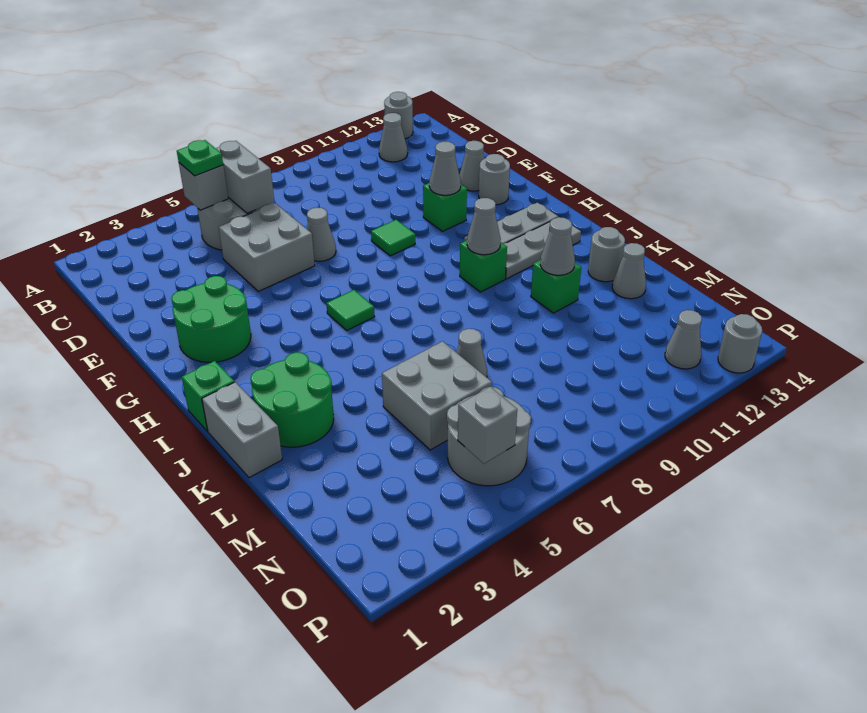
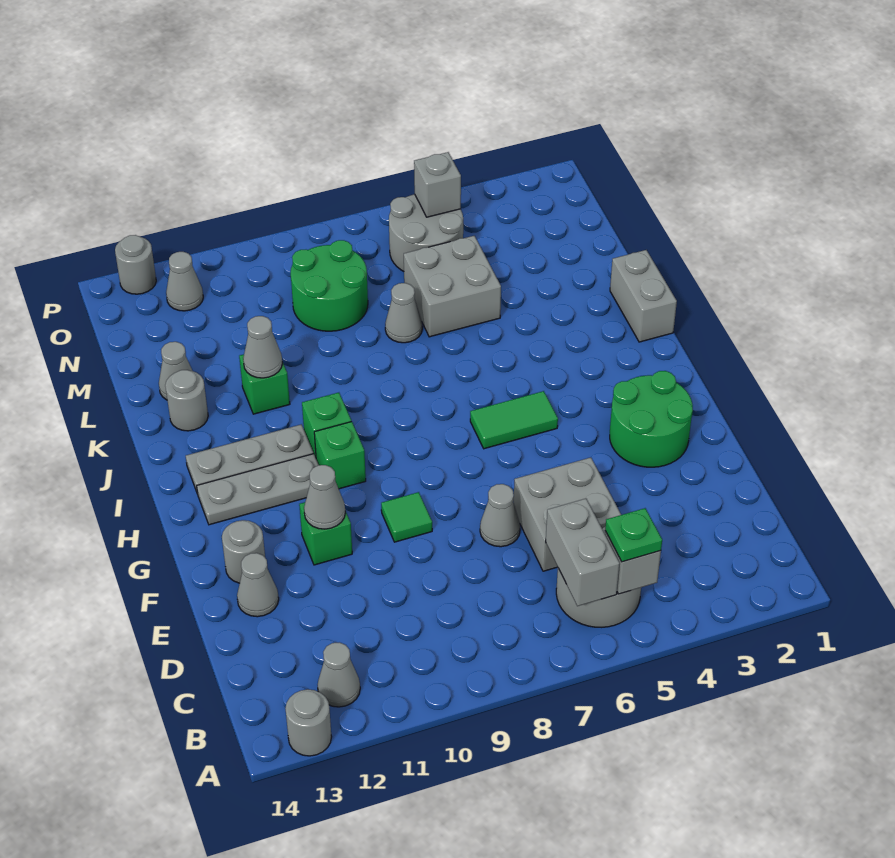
green 1x1 tile [326,290,375,330] -> green 1x2 tile [470,391,558,449]
green 1x1 brick [182,361,234,431] -> green 1x1 brick moved to [314,422,366,489]
grey 1x1 cone [467,198,501,255] -> none
green 2x2 round brick [250,352,334,447] -> green 2x2 round brick moved to [291,240,368,331]

